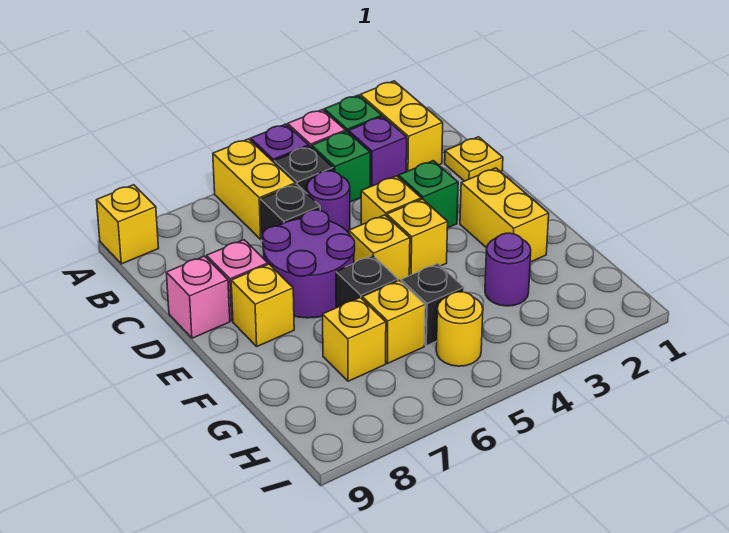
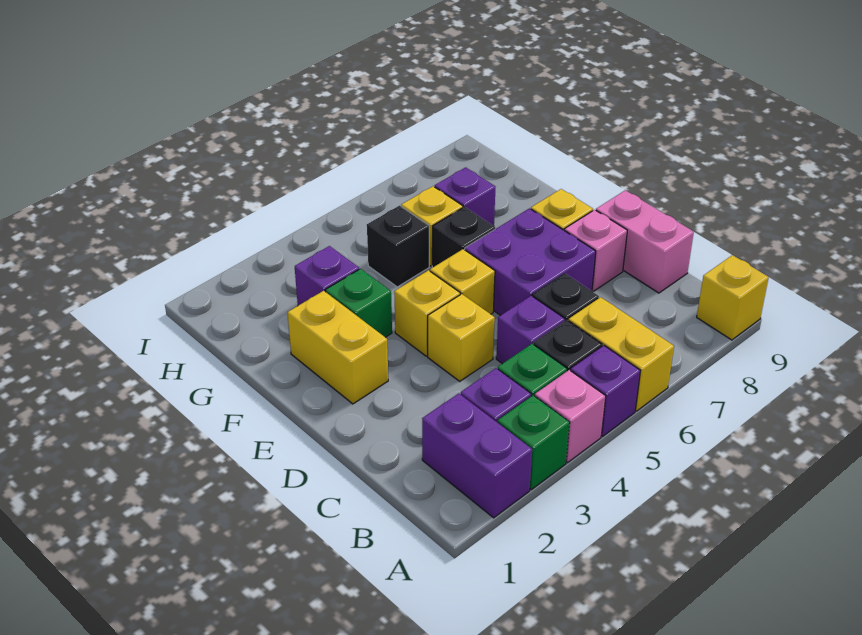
yellow 1x2 brick [360,81,443,172] -> purple 1x2 brick [422,393,532,518]
yellow 1x1 plate [445,137,503,181] -> none
purple 1x1 round brick [307,171,350,233] -> purple 1x1 brick [496,296,565,364]
green 1x1 brick [398,161,458,228] -> green 1x1 brick moved to [326,269,392,337]
purple 2x2 round brick [262,210,355,318] -> purple 2x2 brick [465,208,596,315]
pink 1x1 brick [166,256,230,338] -> pink 1x2 brick [596,190,694,293]
purple 1x1 round brick [485,233,531,306] -> purple 1x1 brick [295,246,359,306]
yellow 1x1 brick [323,298,386,381] -> purple 1x1 brick [435,167,495,226]
yellow 1x1 round brick [436,292,483,366] -> none

